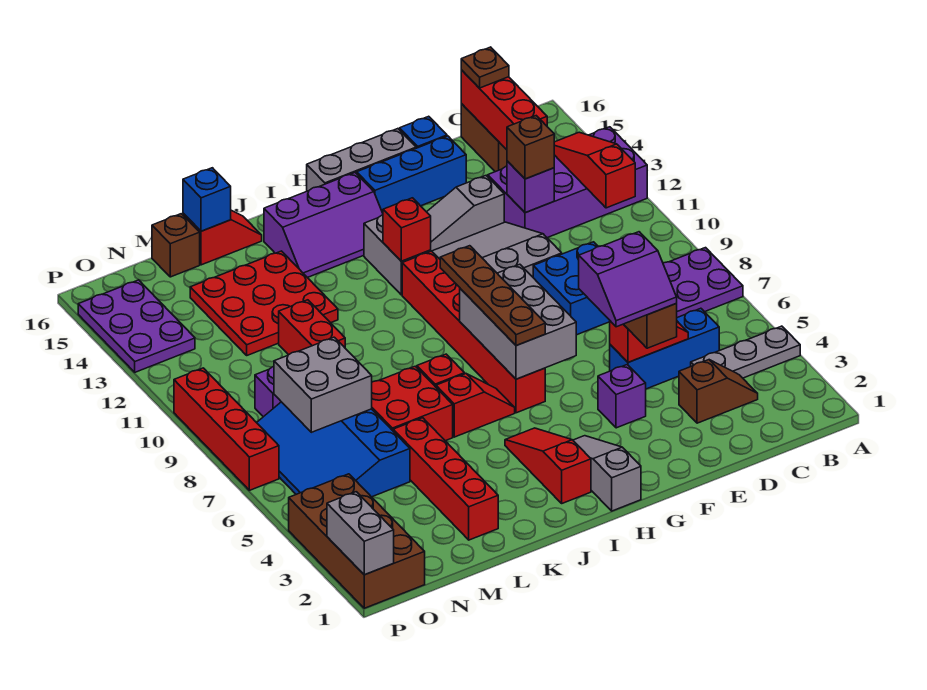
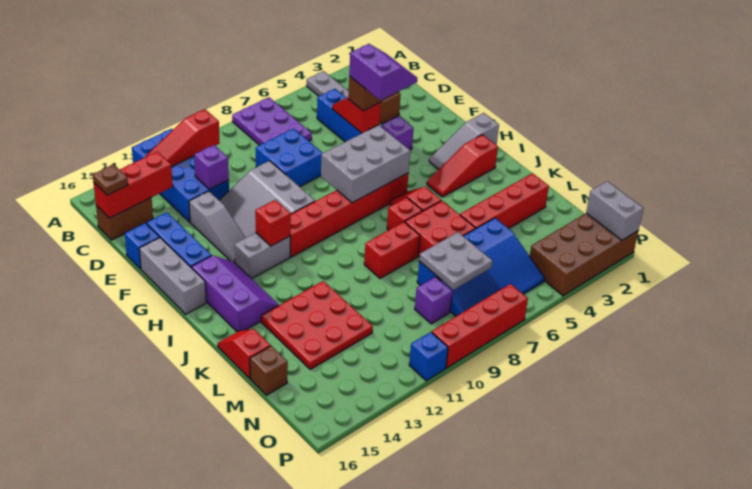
purple 2x4 brick [488,127,647,238] -> blue 2x4 brick [132,129,229,222]
brown 1x1 brick [507,116,554,179] -> none
brown 1x4 plate [440,246,545,346] -> none
red 1x2 brick [279,300,345,355] -> red 1x2 brick moved to [364,222,420,278]
blue 1x1 brick [183,168,231,231] -> blue 1x1 brick moved to [409,332,448,381]
grey 2x2 brick [274,337,372,432] -> grey 2x2 plate [419,232,492,290]
purple 2x3 plate [78,280,195,372] -> none
grey 1x2 brick [327,492,394,575] -> grey 1x2 brick turned to [586,181,643,240]

